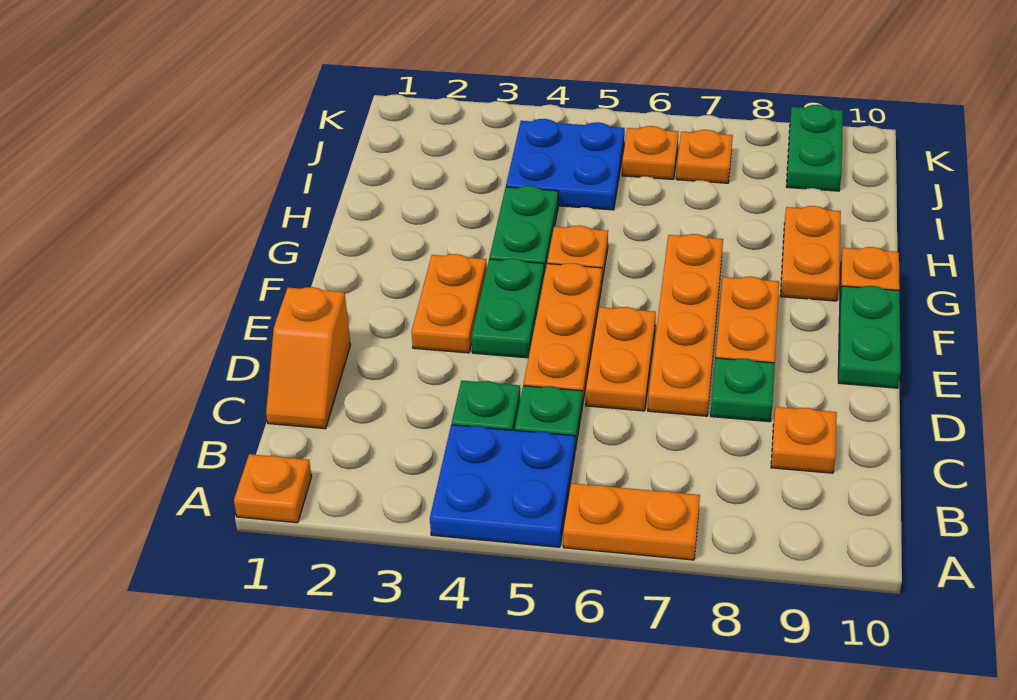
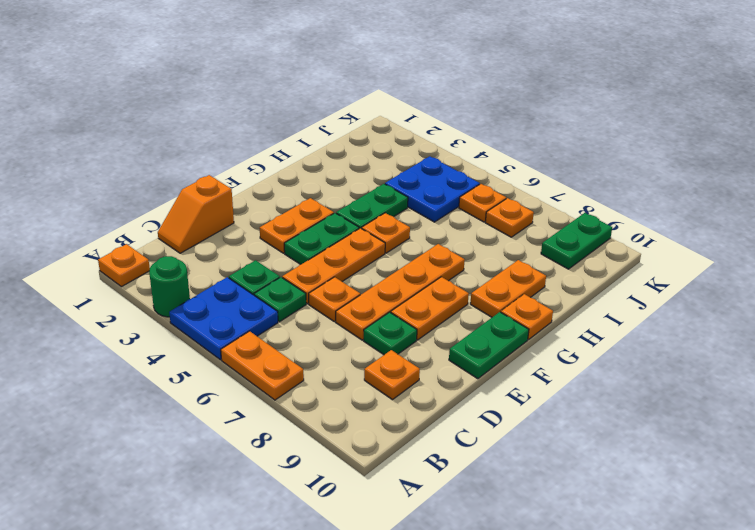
none -> green 1x1 round brick [149,256,190,317]
orange 1x2 plate [586,307,656,411] -> orange 1x1 plate [309,277,360,321]

